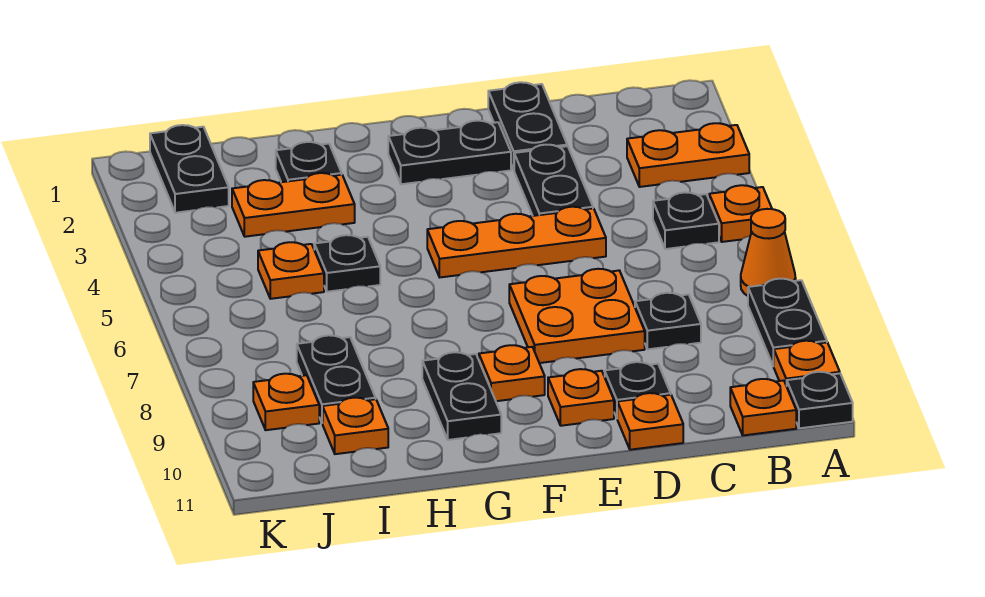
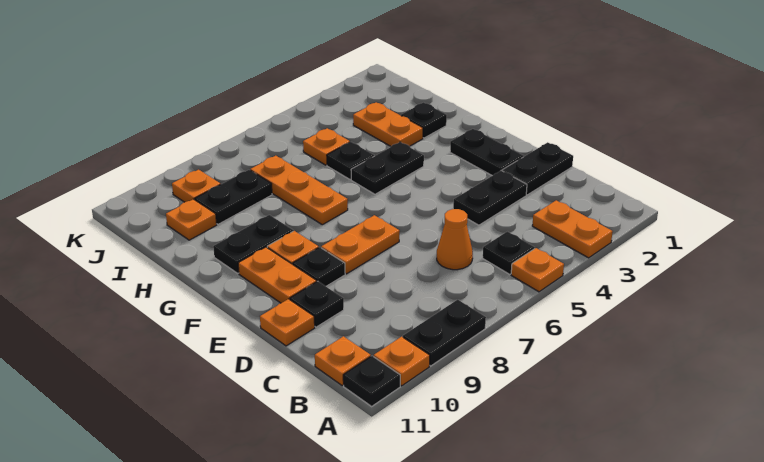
orange 1x1 cone [741,209,796,296] -> orange 1x1 cone moved to [437,209,473,270]
black 1x1 plate [635,293,701,349] -> black 1x1 plate moved to [293,247,345,286]
orange 1x3 plate [427,207,606,277] -> orange 1x3 plate moved to [250,156,348,225]
orange 2x2 plate [509,269,645,363] -> orange 1x2 plate [321,215,400,274]
orange 1x1 plate [548,369,614,426] -> orange 1x2 plate [238,247,317,303]
black 1x2 plate [150,125,229,213] -> black 1x2 plate moved to [351,142,424,194]

